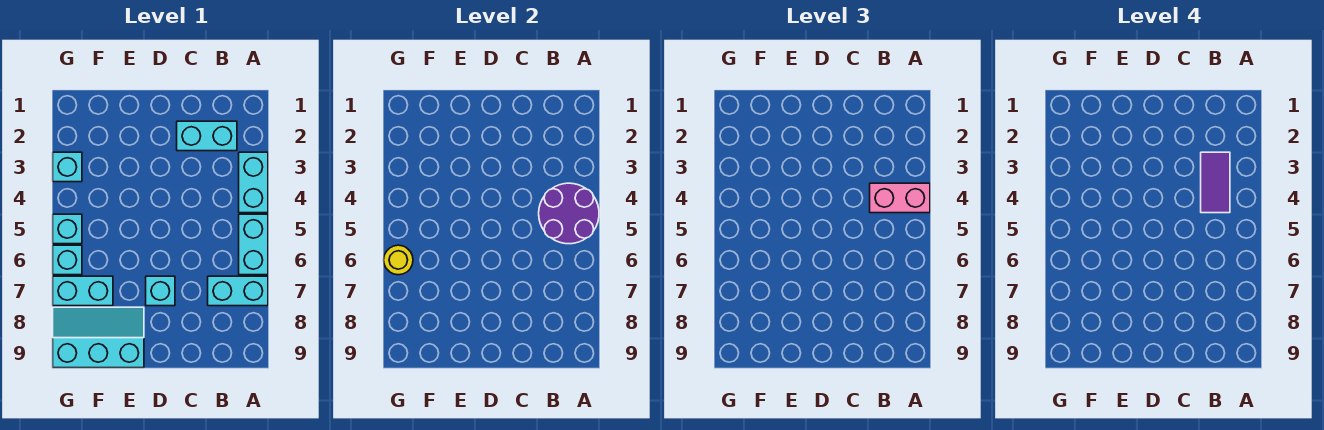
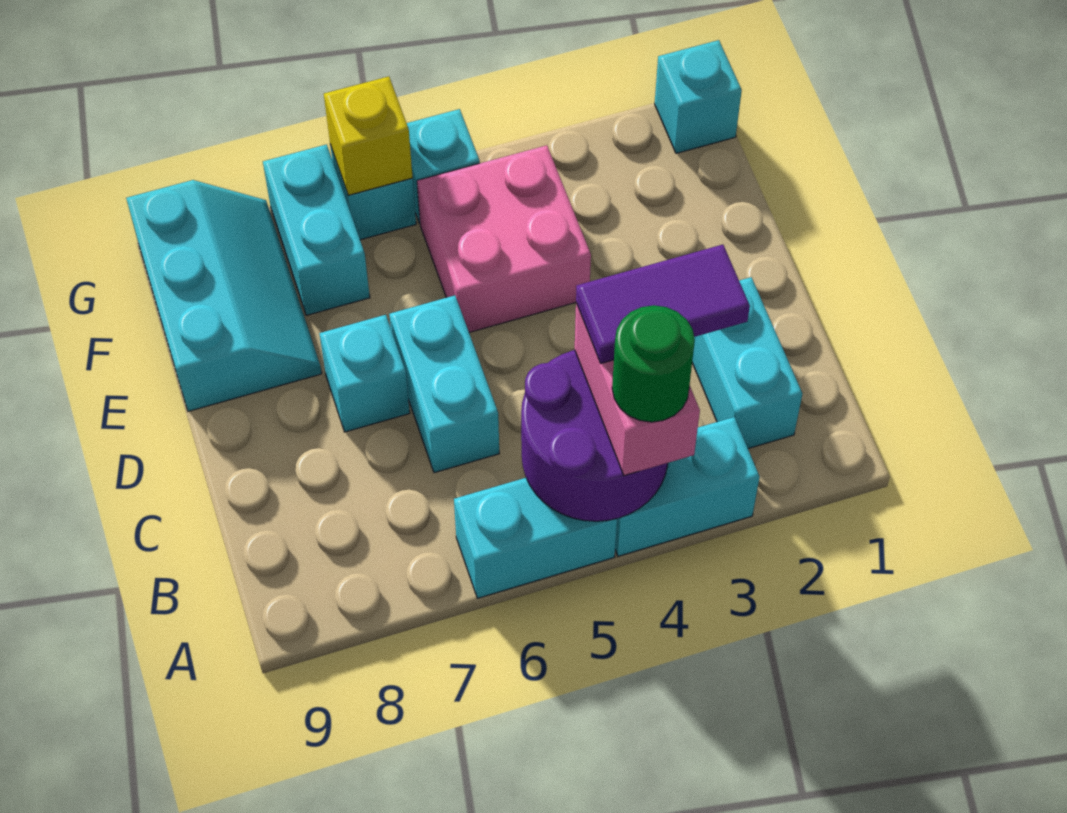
none -> green 1x1 round brick [612,305,695,422]
cyan 1x2 brick [208,276,268,306] -> cyan 1x2 brick moved to [389,295,499,473]
none -> pink 2x2 brick [417,145,591,332]
cyan 1x1 brick [53,152,82,182] -> cyan 1x1 brick moved to [655,40,742,153]
yellow 1x1 round brick [384,245,413,275] -> yellow 1x1 brick [324,76,413,195]

